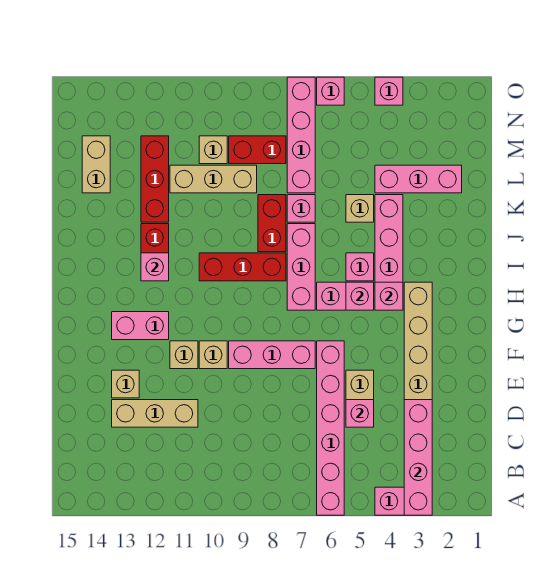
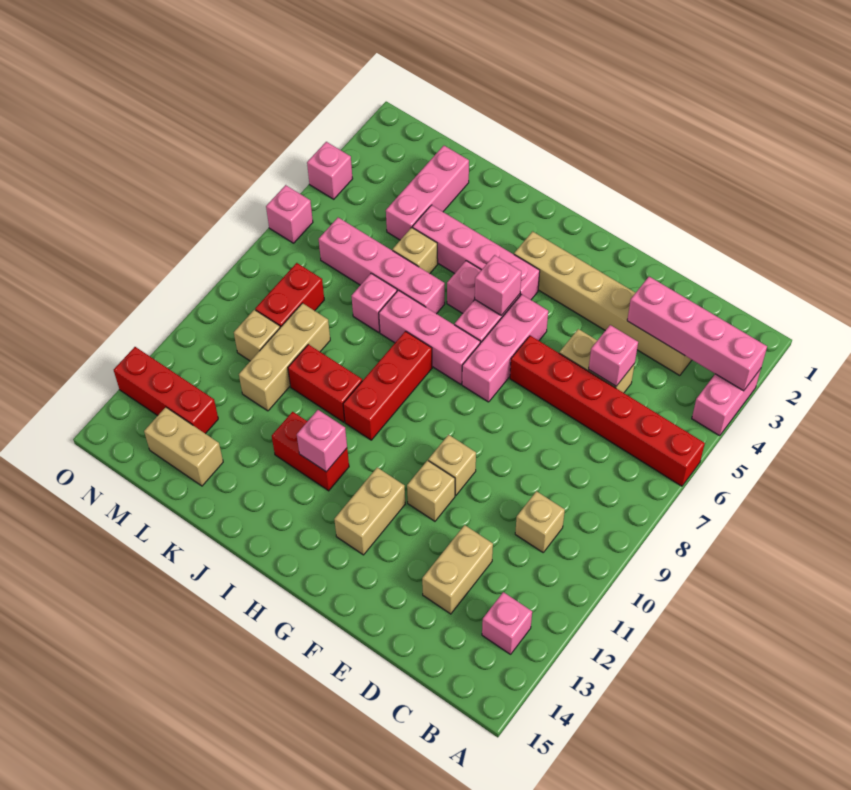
pink 1x6 brick [317,341,344,515] -> red 1x6 brick [510,336,705,486]
tan 1x3 brick [112,400,198,427] -> tan 1x2 brick [422,525,493,614]
tan 1x1 brick [112,370,139,398] -> tan 1x1 brick moved to [515,491,565,552]
pink 1x3 brick [229,341,315,369] -> pink 1x3 brick moved to [462,294,548,402]
pink 1x2 brick [112,312,169,340] -> tan 1x2 brick [334,467,405,555]
pink 1x1 brick [375,282,403,310] -> pink 1x1 brick moved to [482,592,532,654]
red 1x2 brick [258,195,286,252] -> red 1x2 brick moved to [288,344,362,422]
red 1x3 brick [141,136,169,222] -> red 1x3 brick moved to [114,347,218,434]
pink 1x4 brick [287,77,315,193] -> pink 1x4 brick moved to [319,218,445,314]

